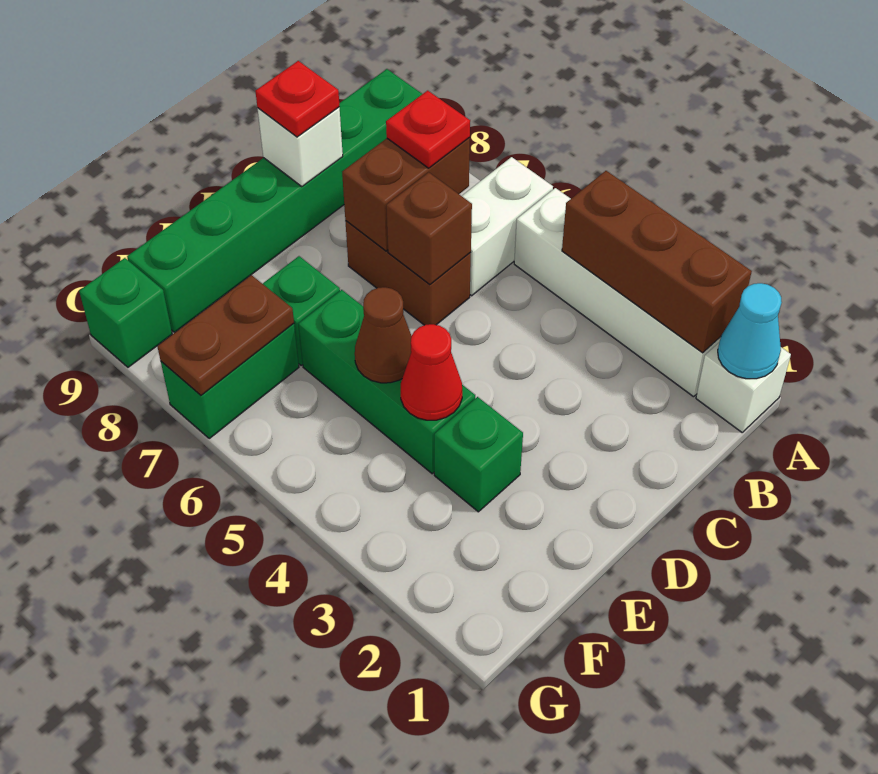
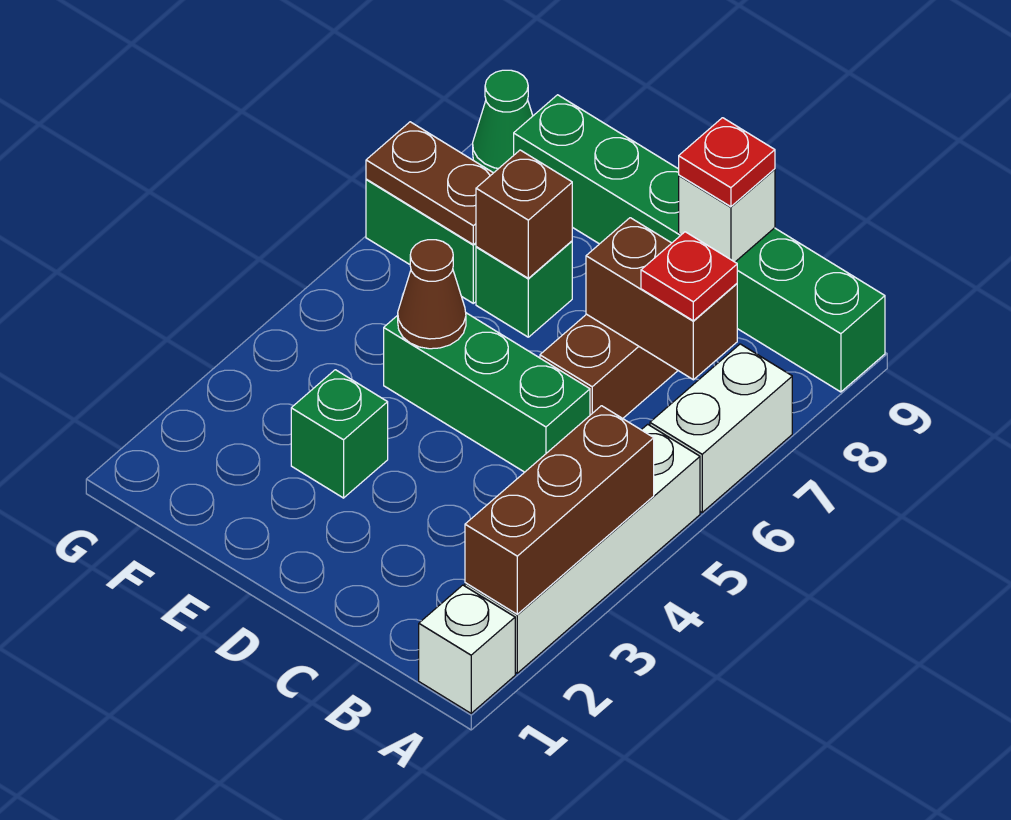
cyan 1x1 cone [718,283,782,379] -> none
white 1x2 brick [462,157,553,296] -> white 1x2 brick turned to [650,344,792,512]
brown 1x1 brick [386,172,472,285] -> brown 1x1 brick moved to [476,150,572,278]
green 1x3 brick [298,290,475,474] -> green 1x3 brick turned to [384,313,590,472]
red 1x1 cone [401,324,462,420] -> none
green 1x1 brick [79,258,172,367] -> green 1x1 cone [473,70,533,173]

